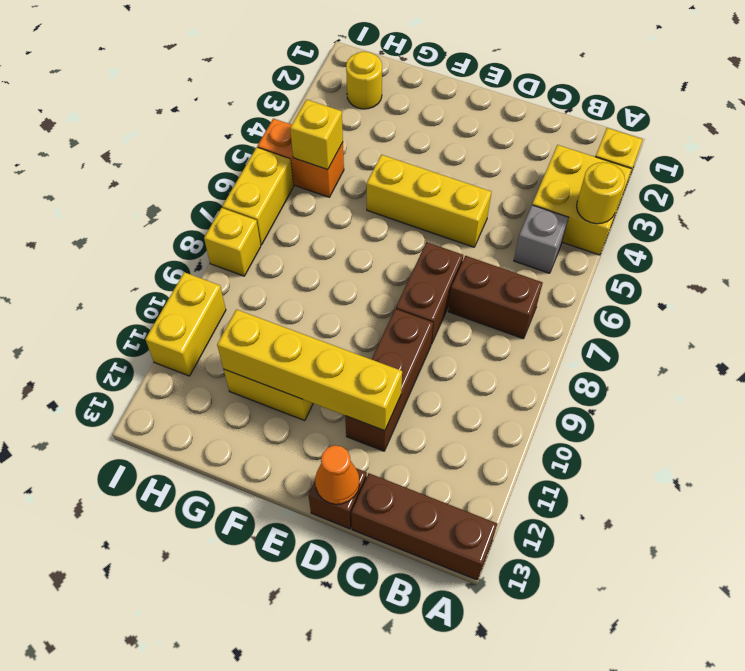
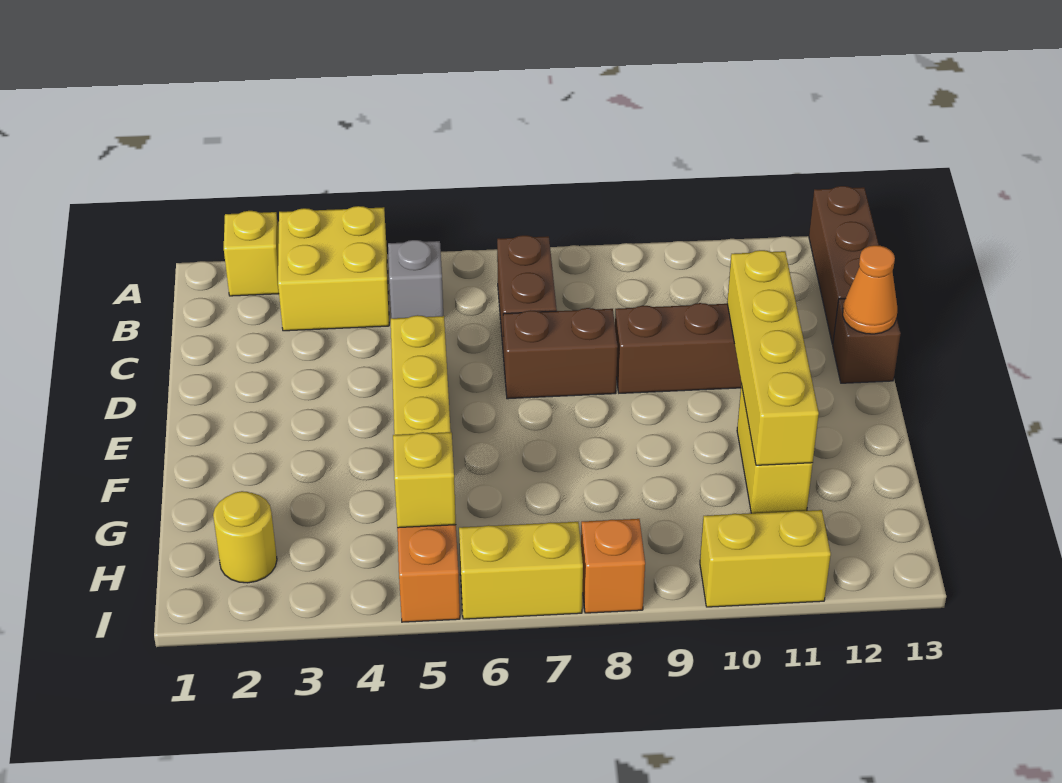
yellow 1x1 round brick [577,162,625,224] -> none
yellow 1x1 brick [204,208,261,276] -> orange 1x1 brick [581,519,645,613]

